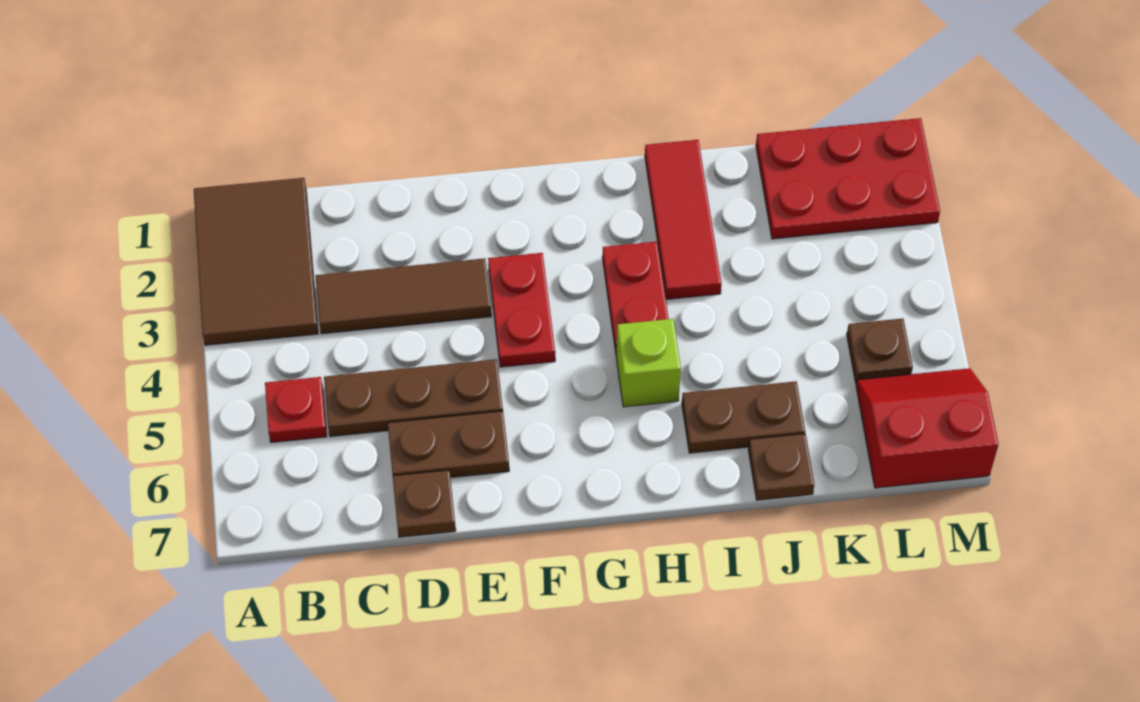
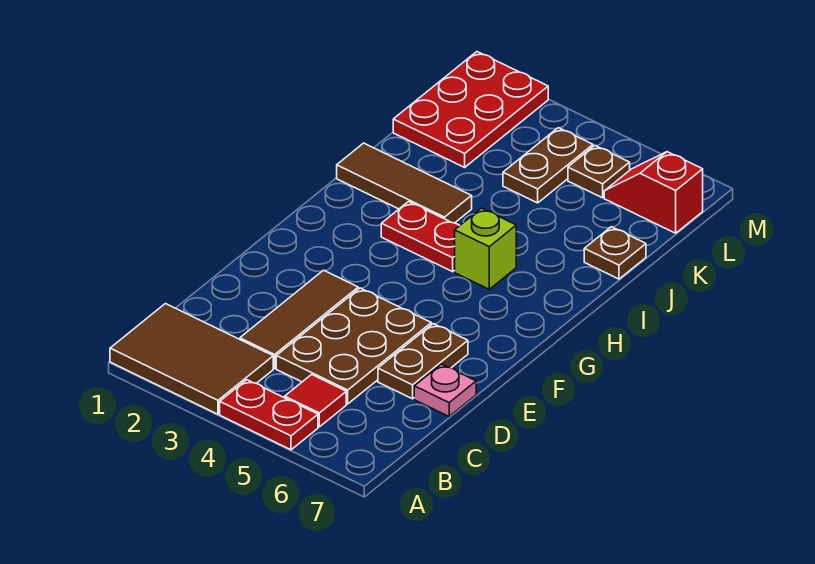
red 1x1 plate [265,377,327,443] -> red 1x1 tile [285,375,346,427]
brown 1x3 plate [324,359,503,437] -> brown 2x3 plate [276,288,431,404]
brown 1x1 plate [393,470,456,537] -> pink 1x1 plate [414,364,476,416]
red 1x2 plate [488,253,555,367] -> red 1x2 plate moved to [220,380,318,450]
red 1x3 tile [645,140,722,299] -> brown 1x3 tile [337,143,472,223]
brown 1x2 plate [682,381,805,453] -> brown 1x2 plate moved to [503,128,593,203]
red 2x2 slope [856,368,998,488] -> red 1x2 slope [604,152,703,233]

